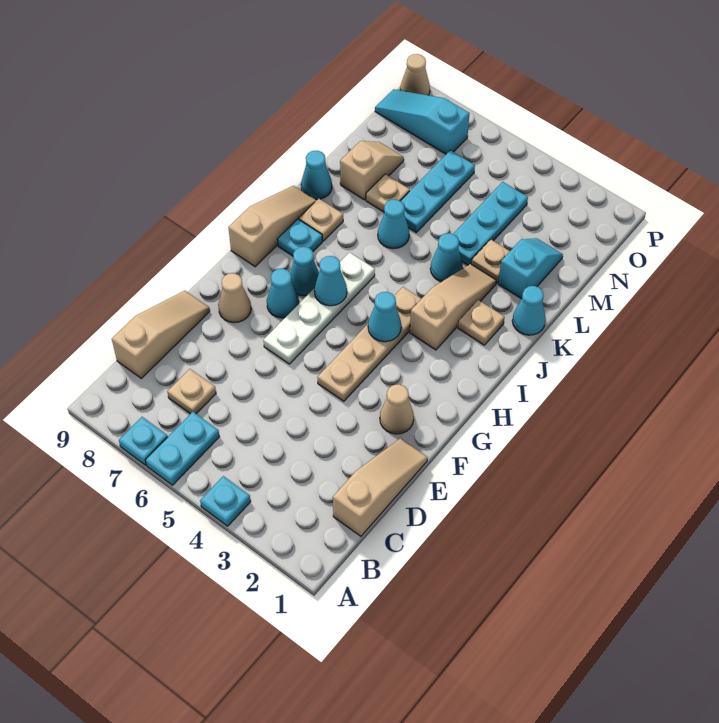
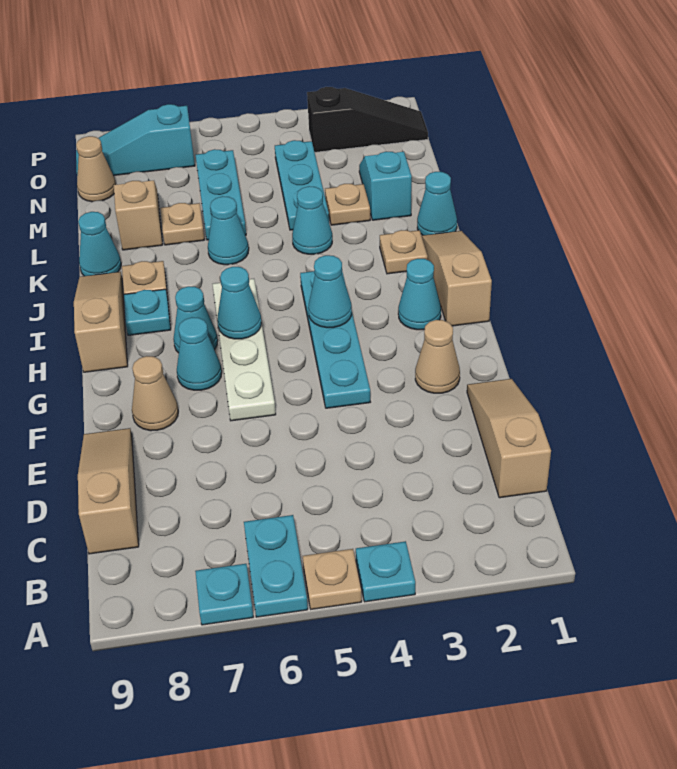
tan 1x1 plate [167,369,216,414] -> tan 1x1 plate moved to [303,549,362,609]
tan 1x4 plate [318,287,421,401] -> cyan 1x4 plate [300,271,370,408]
none -> cyan 1x1 cone [398,259,441,330]
tan 1x3 slope [410,264,496,350] -> tan 1x3 slope moved to [422,231,492,326]
none -> black 1x3 slope [307,87,428,152]
tan 1x1 cone [400,54,430,95] -> tan 1x1 cone moved to [76,136,116,202]

